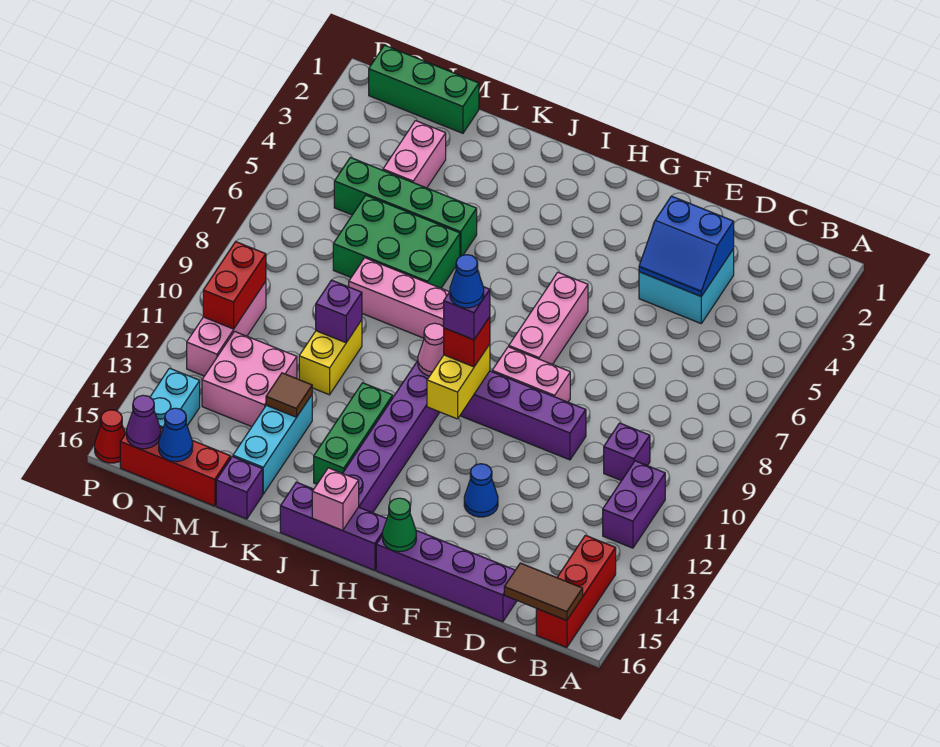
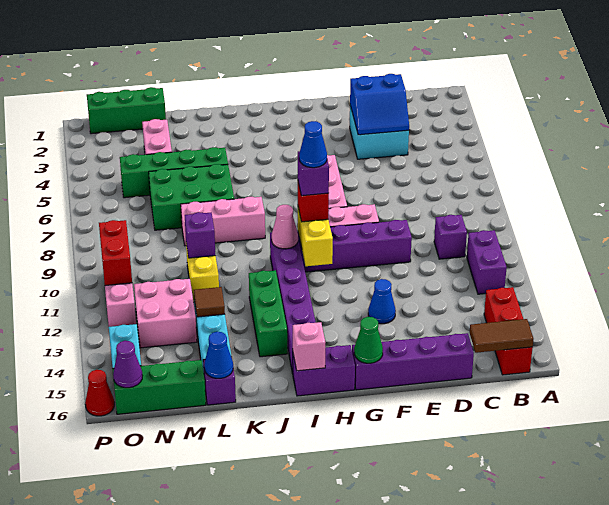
purple 1x3 brick [280,482,387,570] -> purple 1x2 brick [293,345,355,396]
red 1x3 brick [120,428,231,506] -> green 1x3 brick [113,360,206,414]
blue 1x1 cone [159,408,193,462] -> blue 1x1 cone moved to [204,332,233,378]

